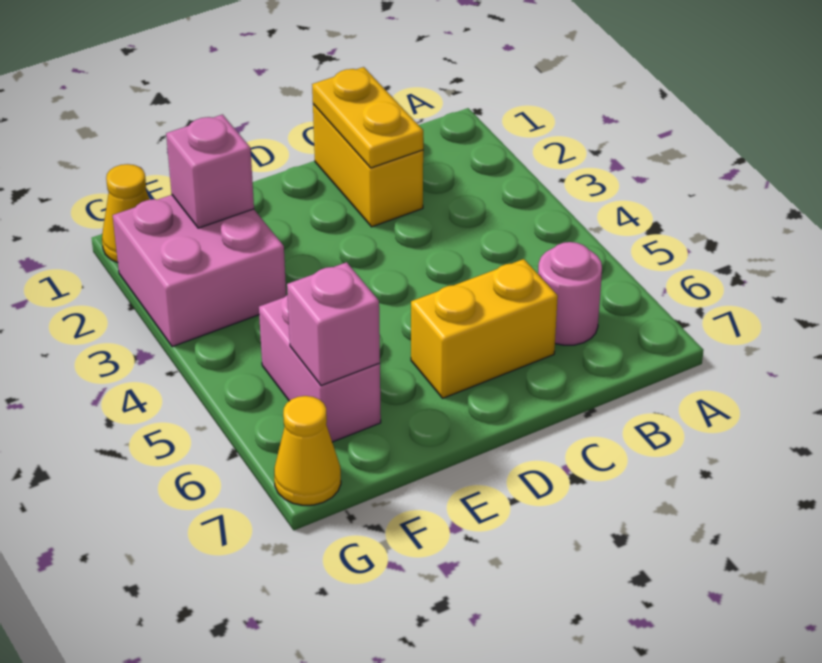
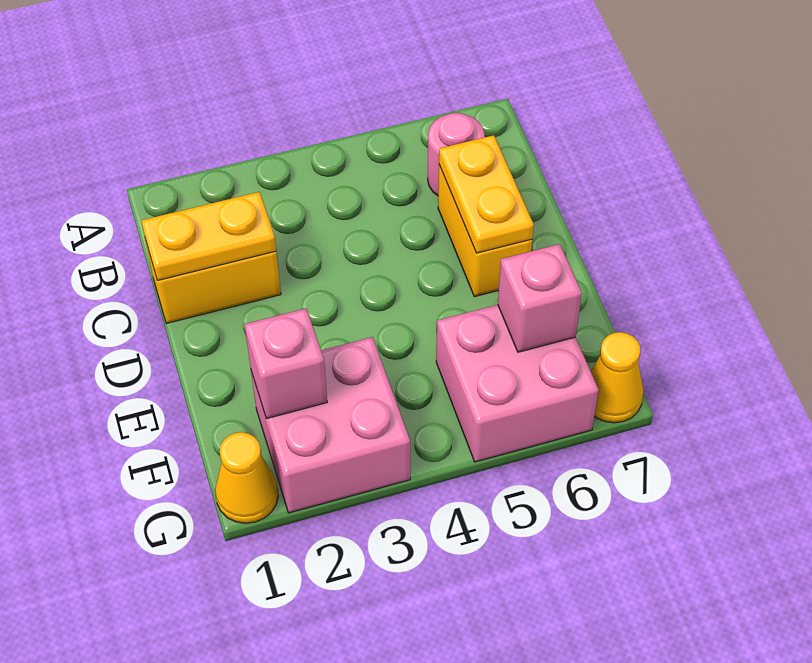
none -> yellow 1x2 plate [439,135,534,253]
pink 1x2 brick [259,295,381,442] -> pink 2x2 brick [436,305,599,462]

